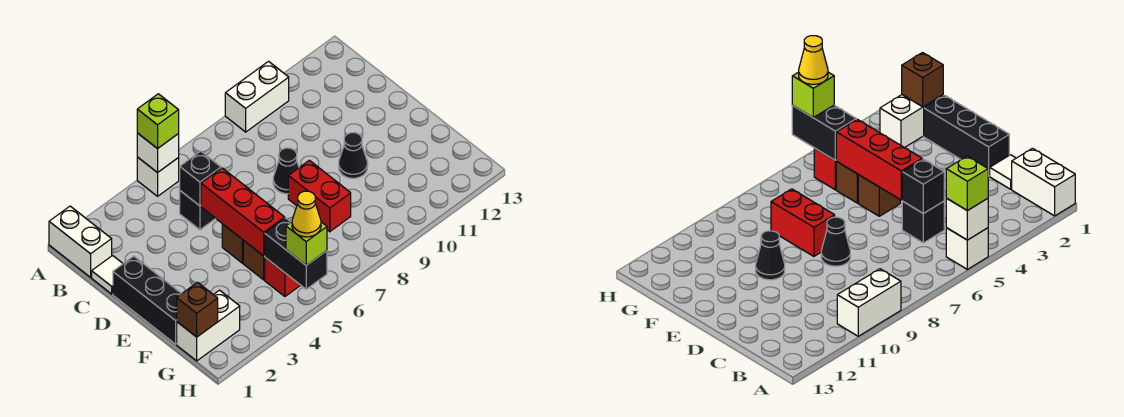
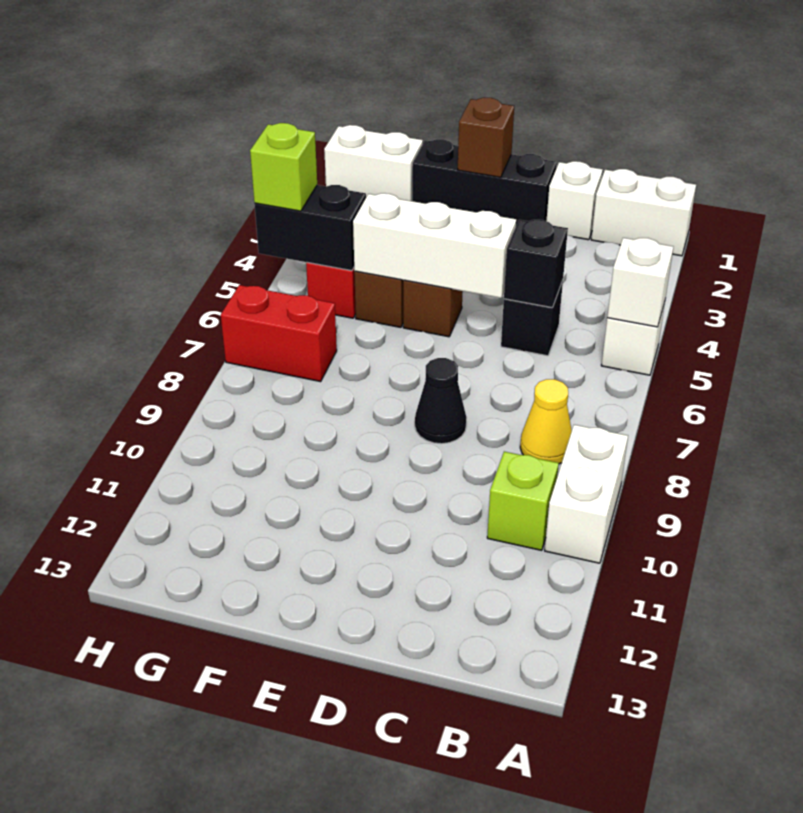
lime 1x1 brick [137,94,179,149] -> lime 1x1 brick moved to [487,452,559,550]
white 1x1 tile [92,256,123,294] -> white 1x1 brick [547,161,603,240]
red 1x3 brick [201,168,285,256] -> white 1x3 brick [353,193,516,298]
red 1x2 brick [288,160,351,232] -> red 1x2 brick moved to [221,285,337,382]
black 1x1 cone [339,133,368,178] -> none
white 1x2 brick [177,290,240,361] -> white 1x2 brick turned to [324,125,423,201]
brown 1x1 brick [177,282,218,337] -> brown 1x1 brick moved to [458,98,514,177]
yellow 1x1 cone [292,191,321,237] -> yellow 1x1 cone moved to [520,379,572,464]

